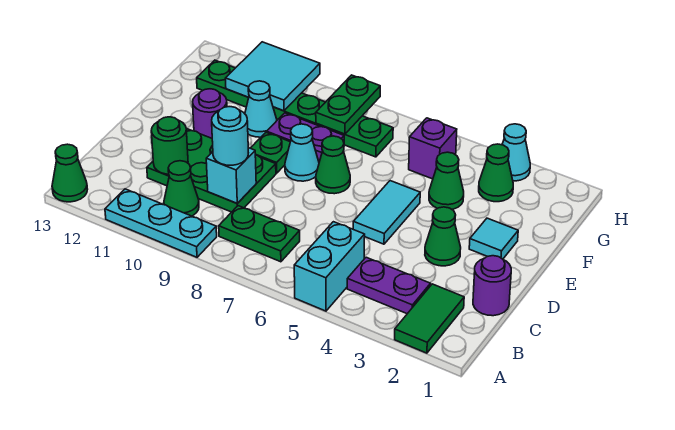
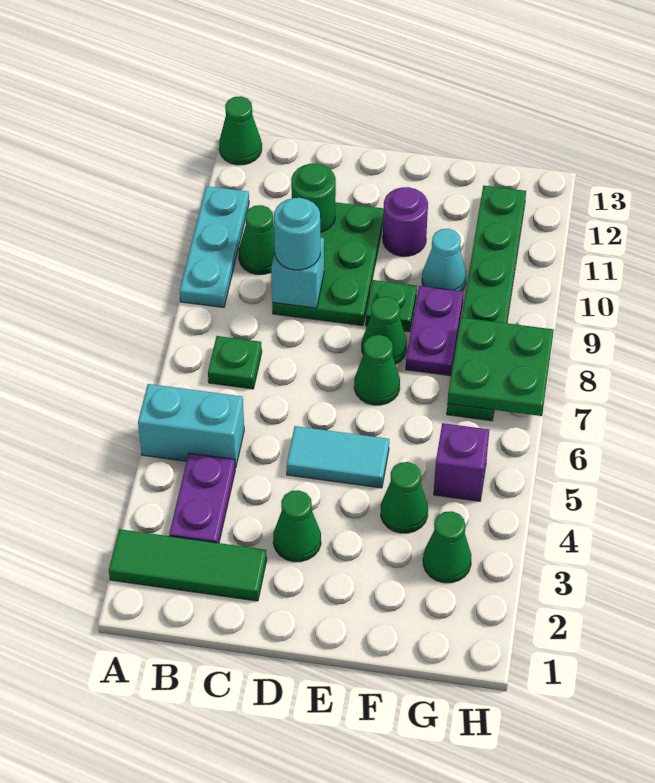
green 1x2 tile [395,284,464,353] -> green 1x3 tile [109,529,267,601]
green 1x2 plate [219,206,300,262] -> green 1x1 plate [208,336,262,389]
purple 1x1 round brick [473,256,511,316] -> none
cyan 1x1 tile [469,218,518,259] -> none
cyan 1x1 cone [285,124,319,181] -> green 1x1 cone [362,297,407,364]
green 1x2 plate [316,75,380,134] -> green 2x2 plate [447,317,554,416]
cyan 2x2 tile [225,42,320,111] -> none
cyan 1x1 cone [502,124,530,181] -> none

